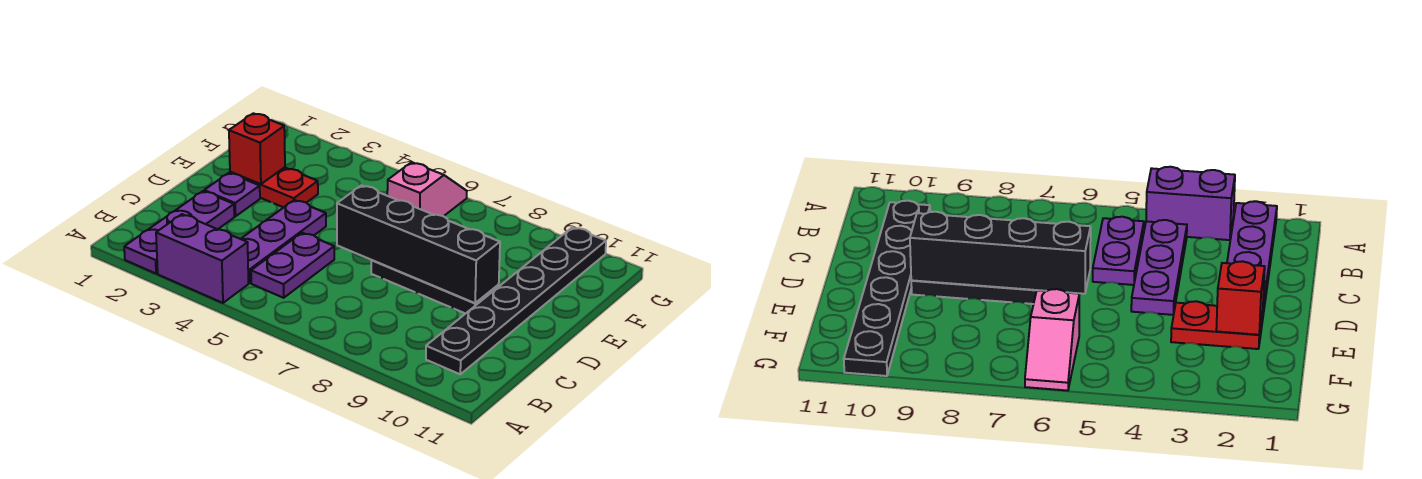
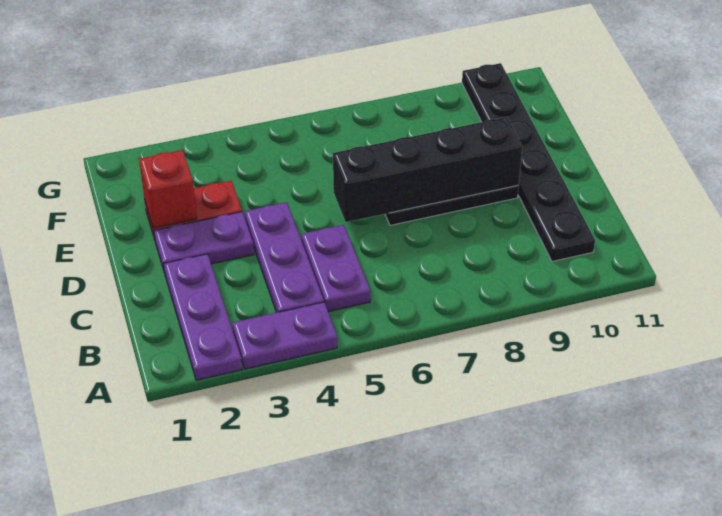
purple 1x2 brick [156,214,248,303] -> purple 1x2 plate [232,302,337,369]
purple 1x1 plate [204,173,260,216] -> purple 1x2 plate [154,212,254,272]
pink 1x2 slope [387,162,467,216] -> none

